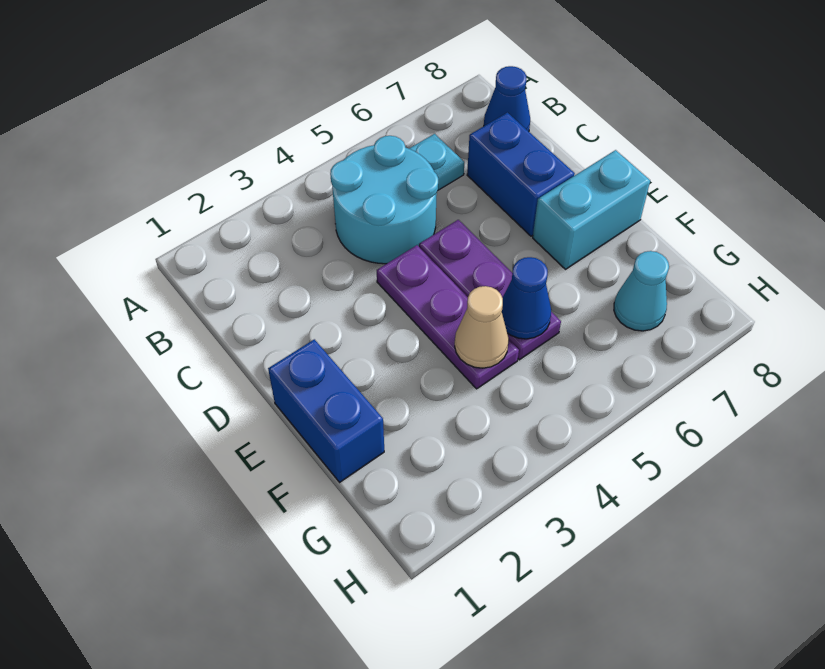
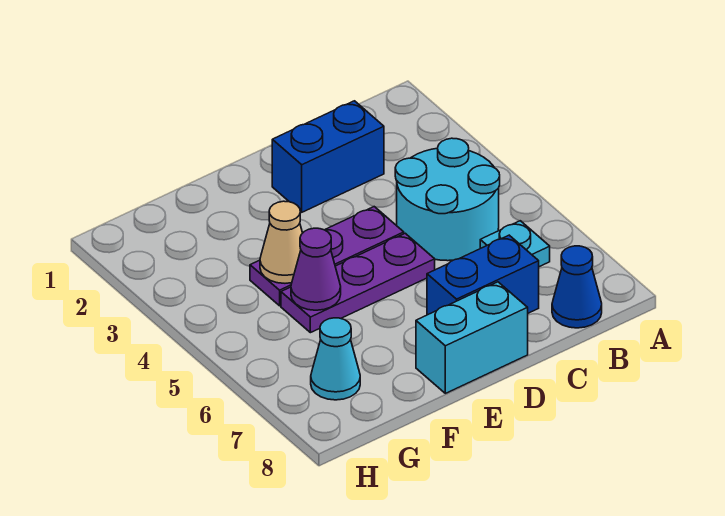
blue 1x2 brick [268,339,384,482] -> blue 1x2 brick moved to [272,101,384,212]
cyan 1x2 brick [533,150,650,269] -> cyan 1x2 brick turned to [416,282,528,393]
blue 1x1 cone [502,257,551,339] -> purple 1x1 cone [291,228,341,310]

